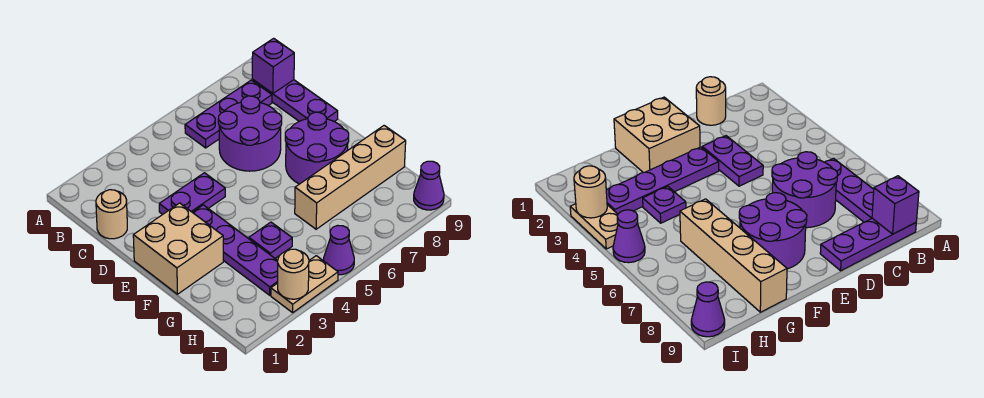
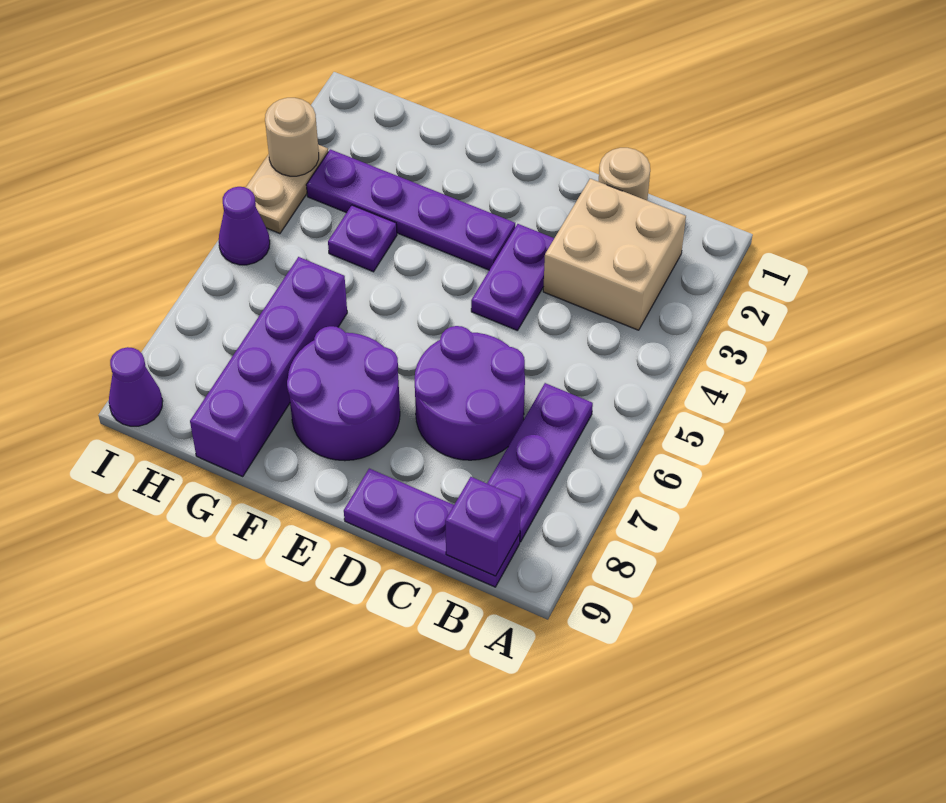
tan 2x2 brick [133,203,223,294] -> tan 2x2 brick moved to [543,179,686,330]
tan 1x4 brick [295,126,406,229] -> purple 1x4 brick [190,257,347,476]

